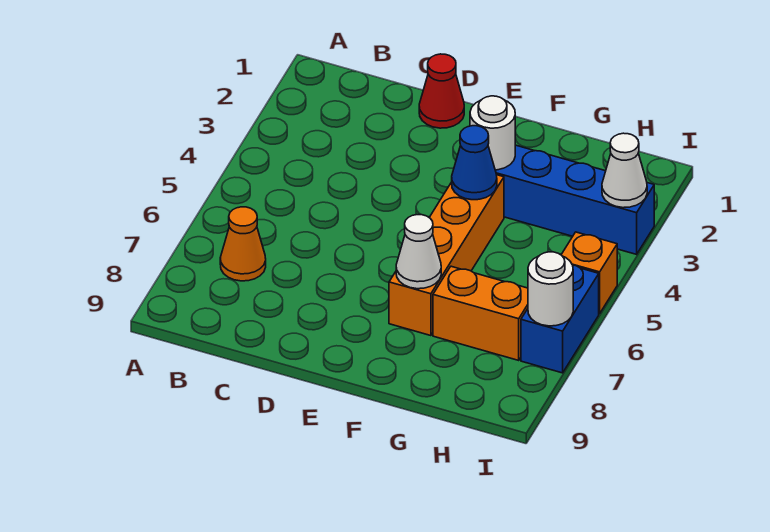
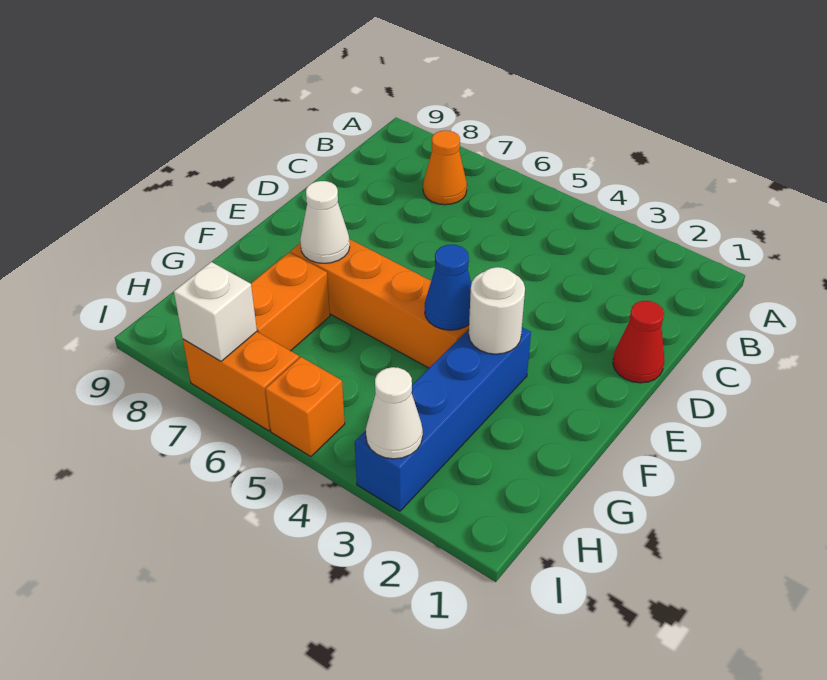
blue 1x2 brick [521,265,599,373] -> orange 1x2 brick [183,332,299,431]
white 1x1 round brick [528,252,573,326] -> white 1x1 brick [174,262,257,361]

